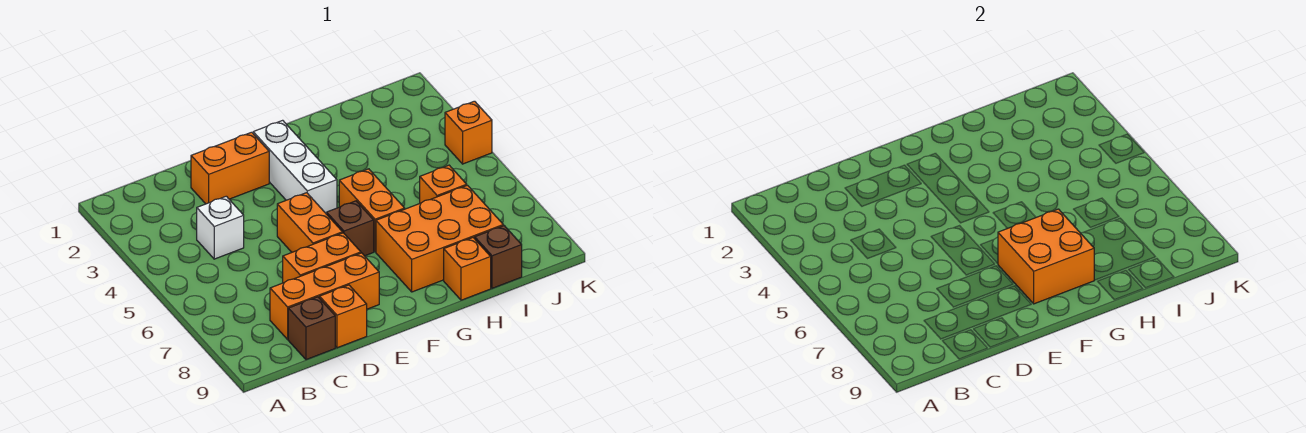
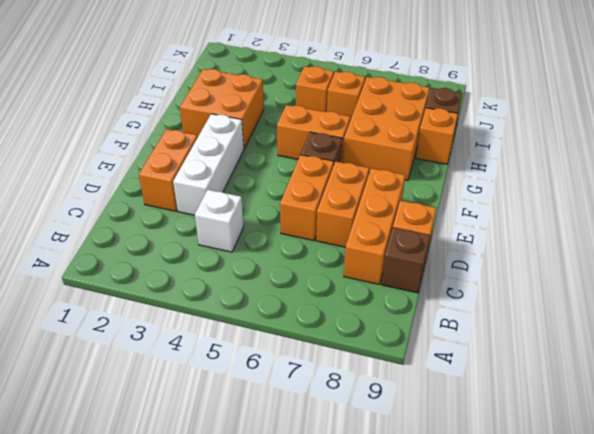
orange 1x2 brick [277,193,343,252] -> orange 1x2 brick turned to [280,155,334,241]
white 1x3 brick [253,120,337,214] -> white 1x3 brick turned to [173,114,244,215]
orange 2x2 brick [998,209,1094,304] -> orange 2x2 brick moved to [180,69,264,148]
orange 1x1 brick [445,101,492,164] -> orange 1x1 brick moved to [296,66,334,112]

